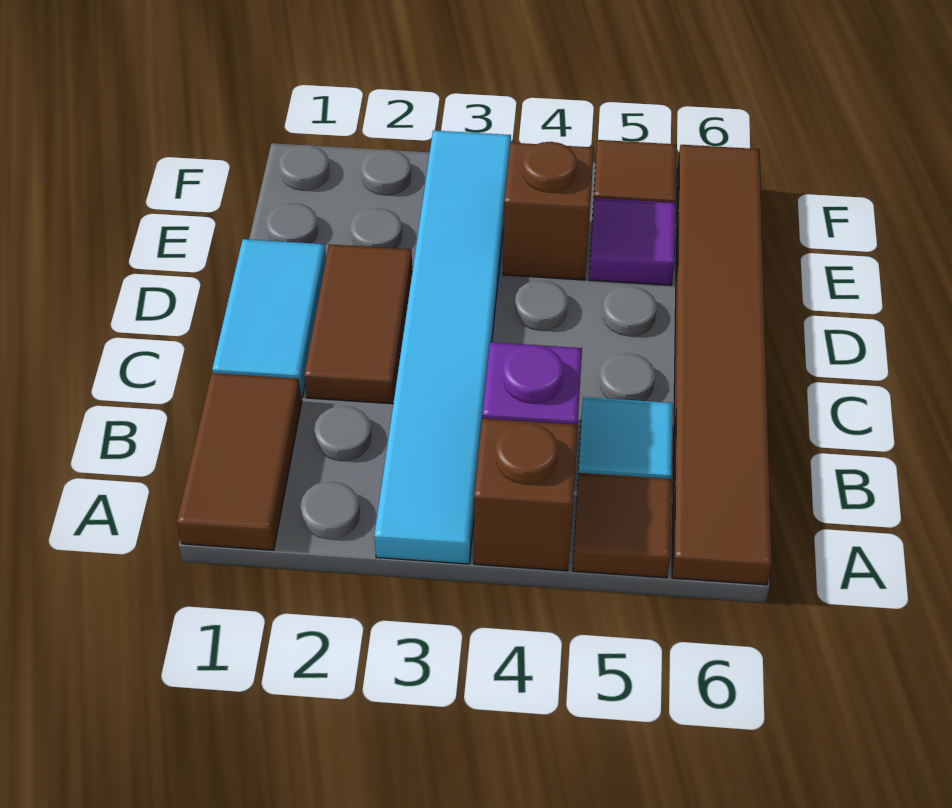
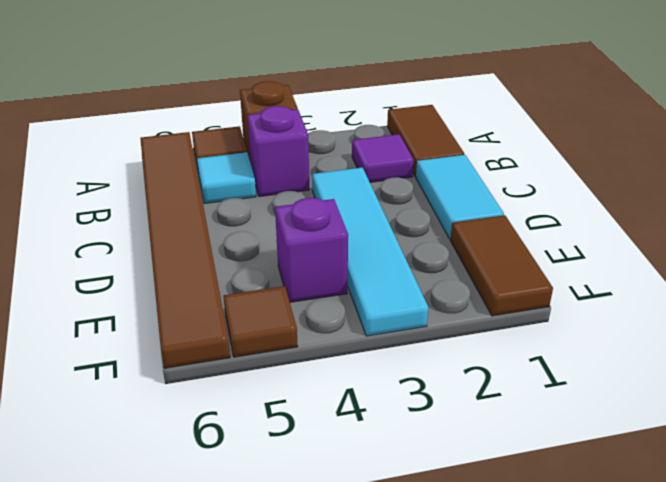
cyan 1x6 tile [374,130,511,564] -> cyan 1x4 tile [312,168,429,336]
brown 1x2 tile [304,244,412,404] -> brown 1x2 tile moved to [450,215,553,316]
brown 1x1 brick [503,142,594,280] -> purple 1x1 brick [275,198,348,302]
purple 1x1 tile [589,198,676,285] -> purple 1x1 tile moved to [352,134,414,182]

